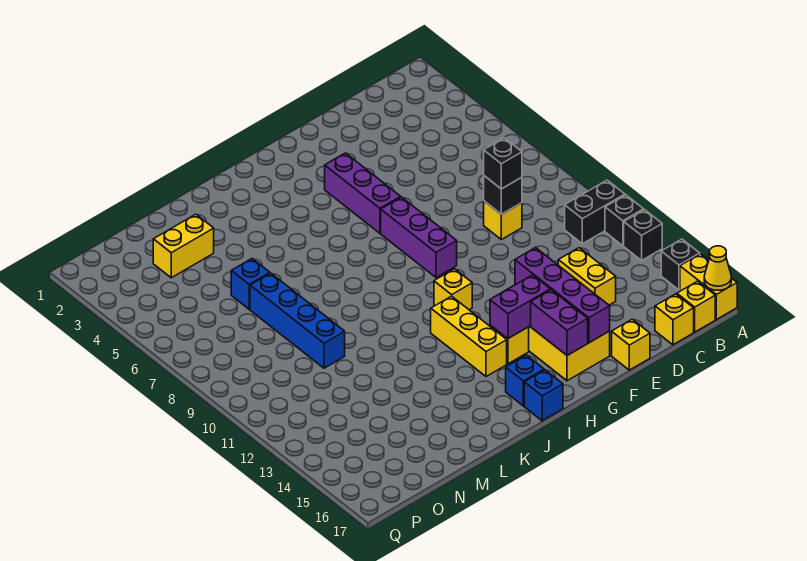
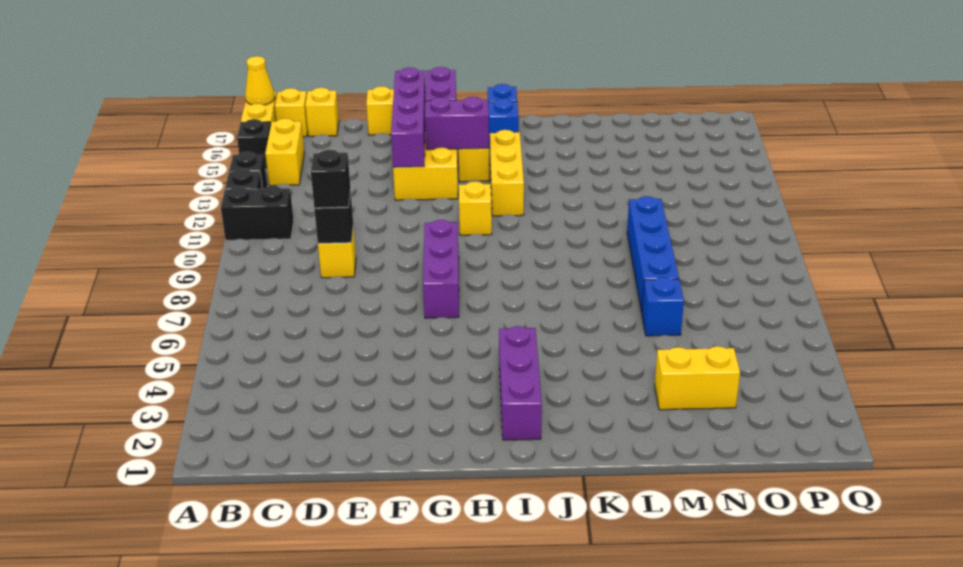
yellow 1x2 brick [558,248,616,305] -> yellow 1x2 brick moved to [265,118,304,186]
purple 1x3 brick [325,153,401,233] -> purple 1x3 brick moved to [499,326,542,440]

